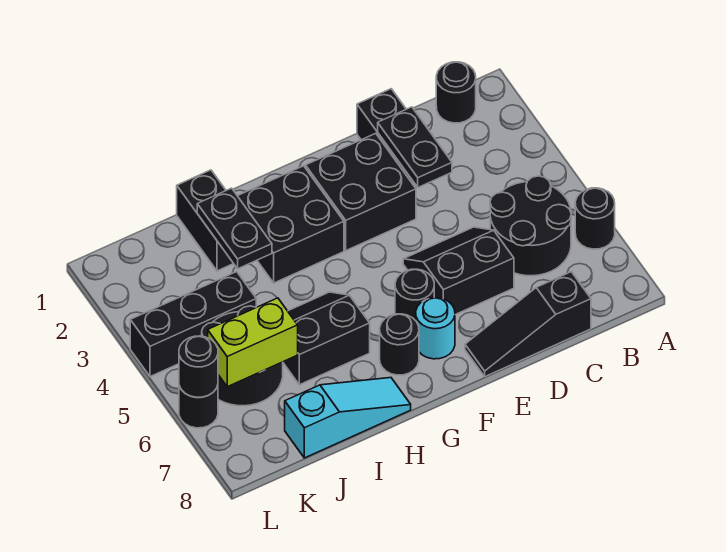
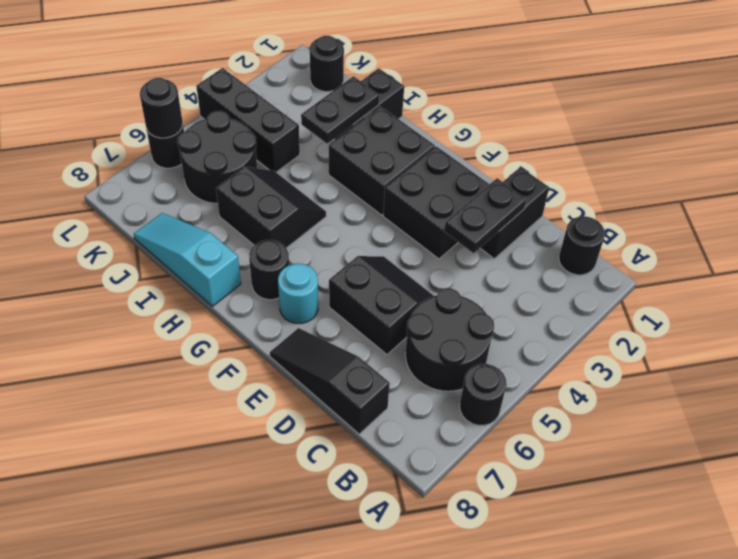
black 1x1 round brick [395,269,434,321] -> black 1x1 round brick moved to [310,36,344,92]
cyan 1x3 slope [285,378,411,458] -> cyan 1x3 slope turned to [134,213,241,306]
lime 1x2 brick [208,298,298,387] -> none

